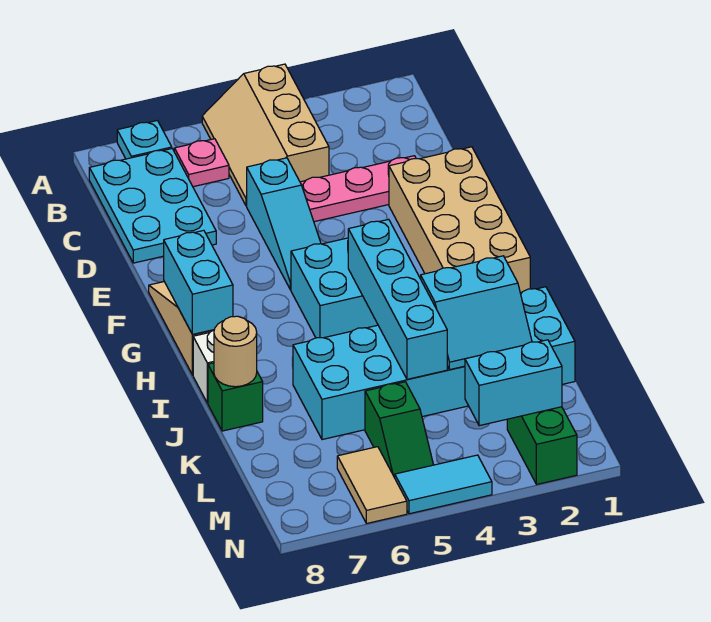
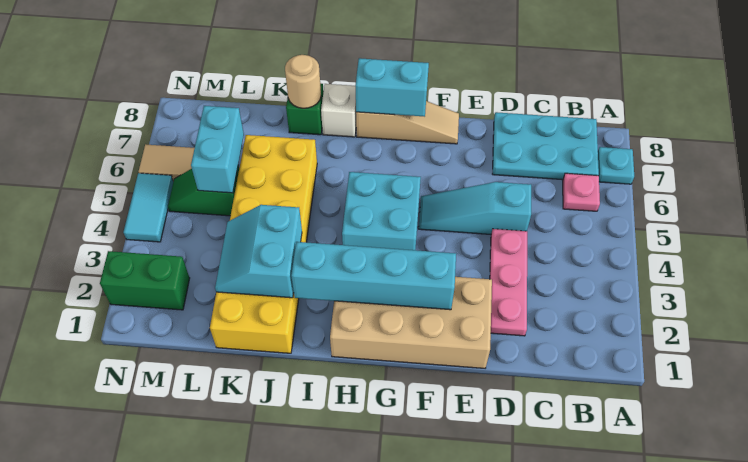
tan 2x3 slope [202,64,329,206] -> none
cyan 1x4 brick [348,219,447,379] -> cyan 1x4 brick moved to [291,242,456,310]
cyan 2x6 brick [293,287,575,440] -> yellow 2x6 brick [210,135,317,353]
cyan 1x2 brick [465,340,562,426] -> cyan 1x2 brick moved to [191,106,244,193]

